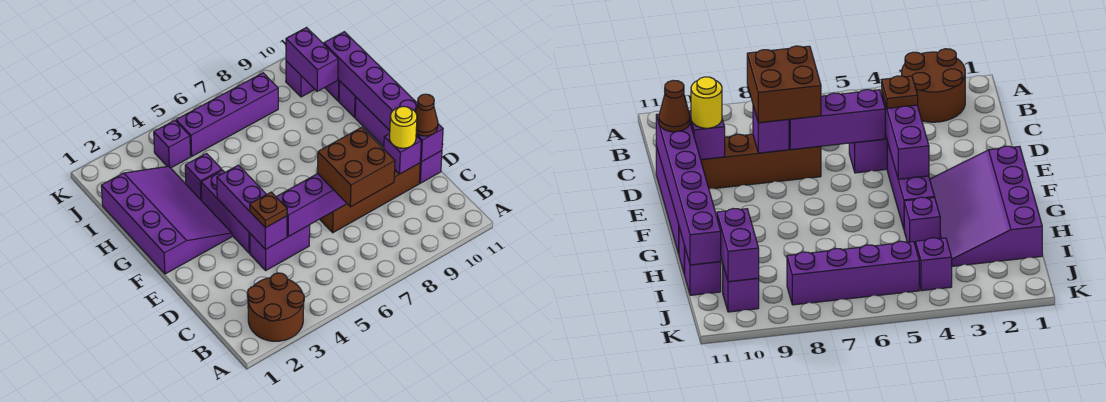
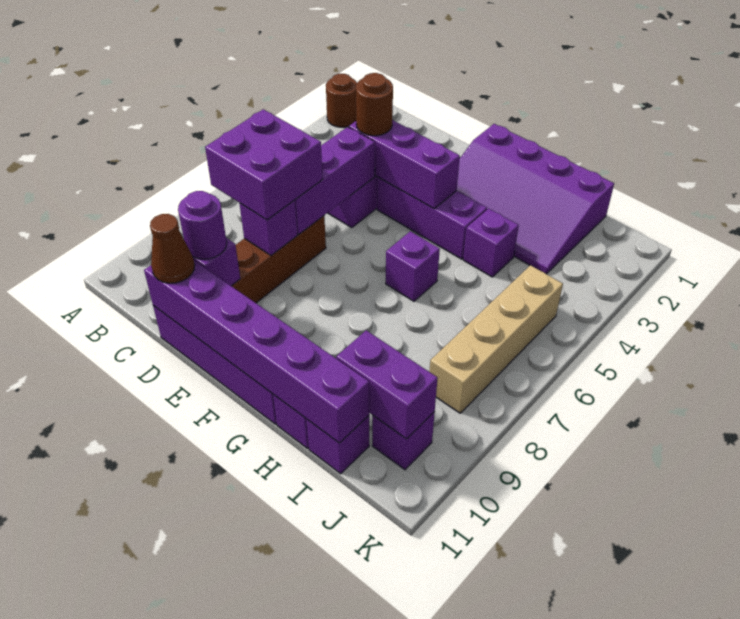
brown 2x2 round brick [247,273,304,341] -> brown 1x1 round brick [326,74,357,127]
brown 2x2 brick [318,127,395,207] -> purple 2x2 brick [205,109,323,220]
brown 1x1 plate [250,192,287,228] -> brown 1x1 round brick [356,73,393,136]
yellow 1x1 round brick [390,106,417,148] -> purple 1x1 round brick [178,191,227,259]
purple 1x1 brick [154,120,191,168] -> purple 1x1 brick moved to [386,231,440,301]
purple 1x4 brick [176,73,278,156] -> tan 1x4 brick [430,265,563,413]

